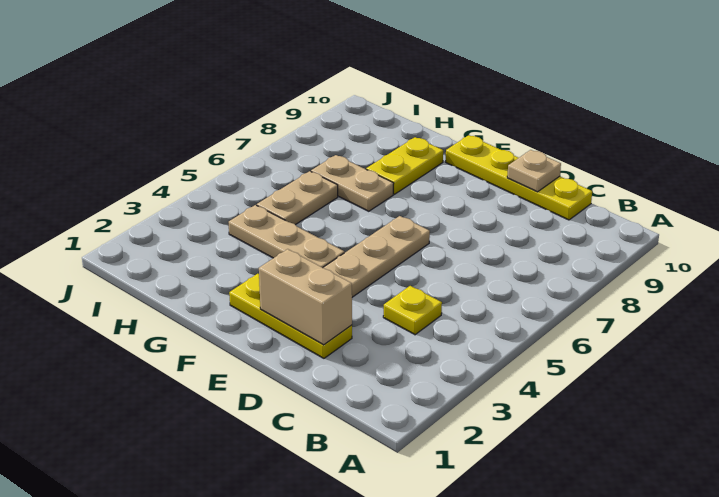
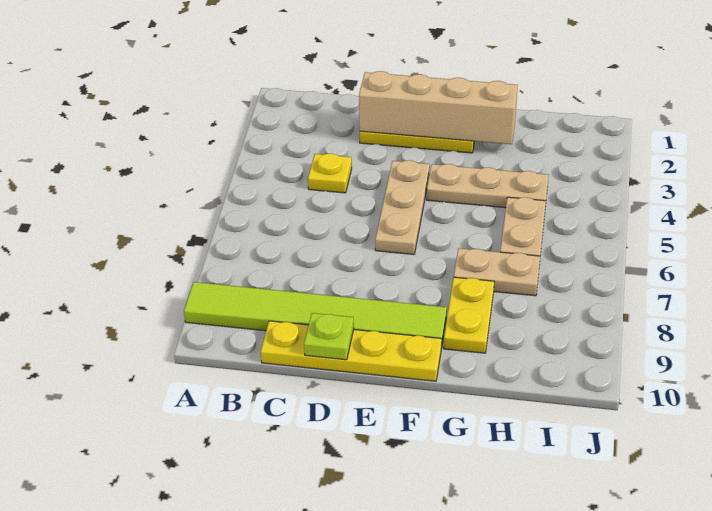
none -> lime 1x6 tile [184,282,447,348]
tan 1x2 brick [259,249,352,345] -> tan 1x4 brick [359,71,518,144]
tan 1x1 plate [507,150,561,192] -> lime 1x1 plate [304,313,354,360]

